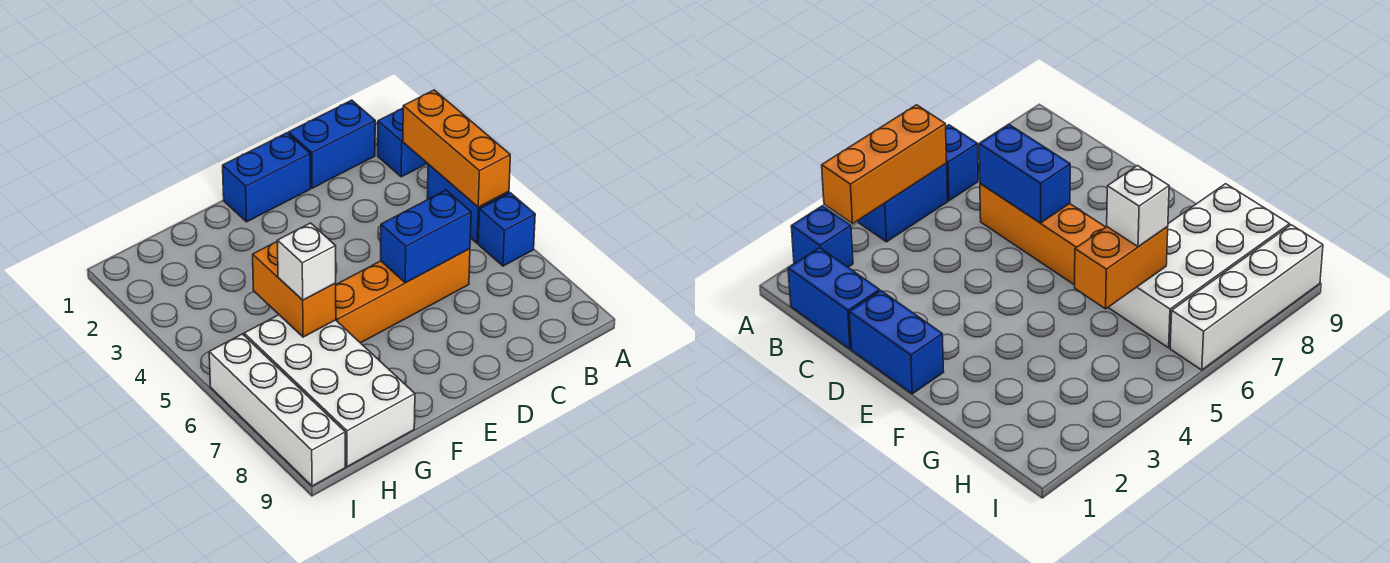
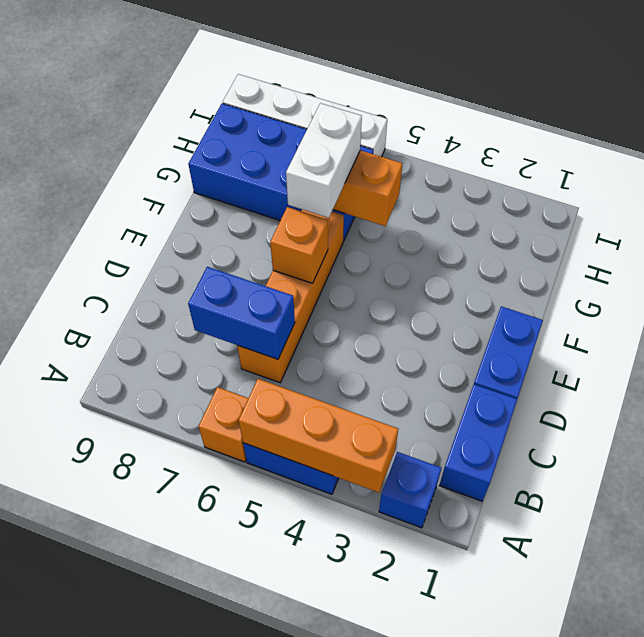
blue 1x1 brick [478,193,535,266] -> orange 1x1 brick [198,387,248,462]
blue 1x2 brick [381,190,471,283] -> blue 1x2 brick turned to [188,267,295,359]
none -> orange 1x1 brick [270,207,328,283]
white 2x4 brick [244,315,415,467] -> blue 2x4 brick [188,103,373,241]
white 1x1 brick [277,223,336,300] -> white 1x2 brick [286,103,362,218]

